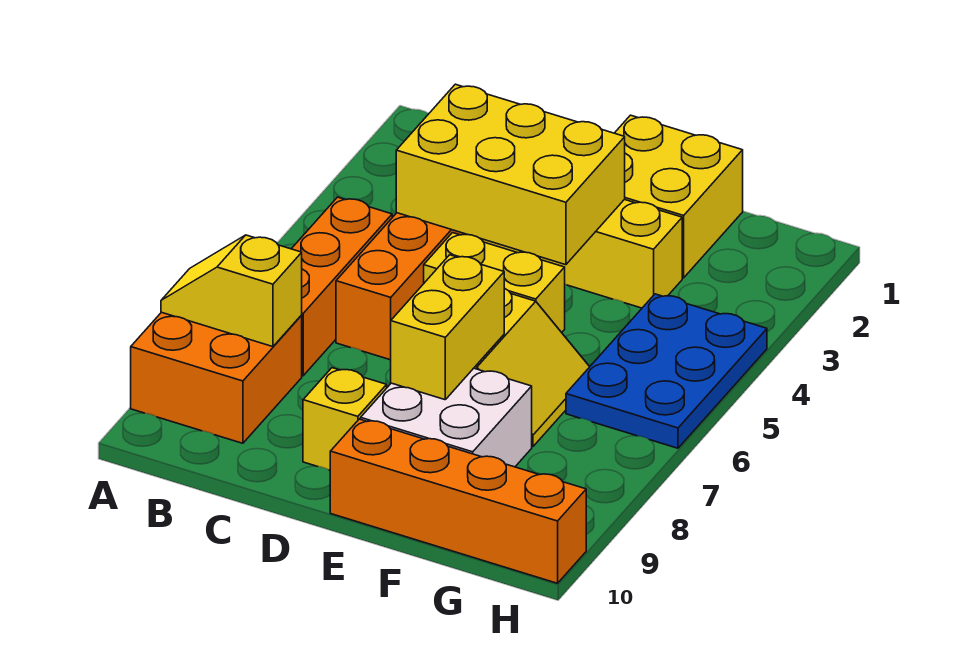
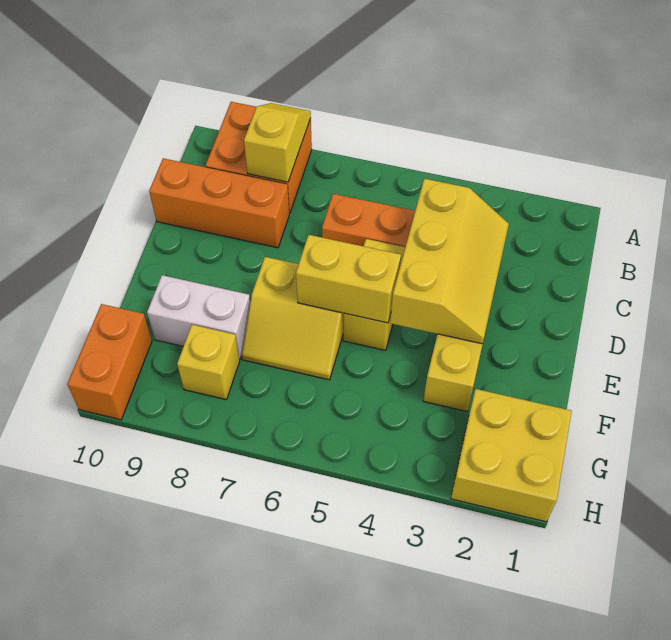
orange 1x3 brick [292,197,392,376] -> orange 1x3 brick moved to [149,158,289,248]
yellow 2x3 brick [396,84,625,265] -> yellow 2x3 slope [390,179,509,344]
yellow 1x1 brick [303,368,387,470] -> yellow 1x1 brick moved to [177,325,240,400]
yellow 2x2 brick [615,115,743,278] -> yellow 2x2 brick moved to [451,389,572,522]
yellow 1x2 brick [391,255,504,400] -> yellow 1x2 brick moved to [296,235,401,323]
white 2x2 brick [361,368,532,467] -> white 1x2 brick [147,275,250,359]
orange 1x4 brick [330,419,586,583] -> orange 1x2 brick [67,304,152,420]
blue 2x3 plate [566,294,767,448] -> none

